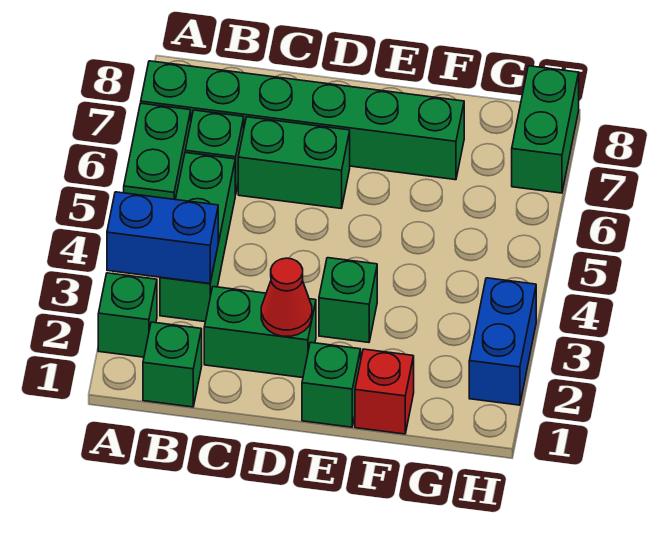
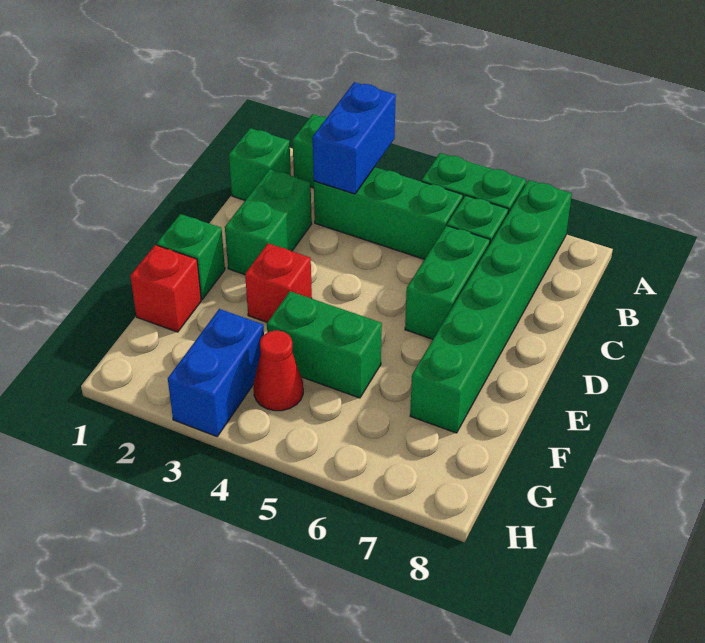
red 1x1 cone [261,258,312,336] -> red 1x1 cone moved to [254,331,303,411]
green 1x1 brick [319,258,377,342] -> red 1x1 brick [245,243,312,322]
blue 1x2 brick [469,278,536,405] -> blue 1x2 brick turned to [168,309,264,436]
green 1x2 brick [512,66,579,193] -> green 1x2 brick moved to [267,291,382,398]

